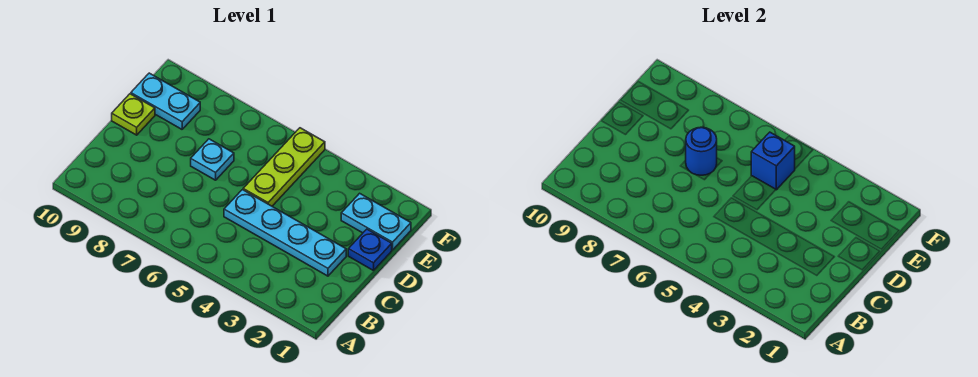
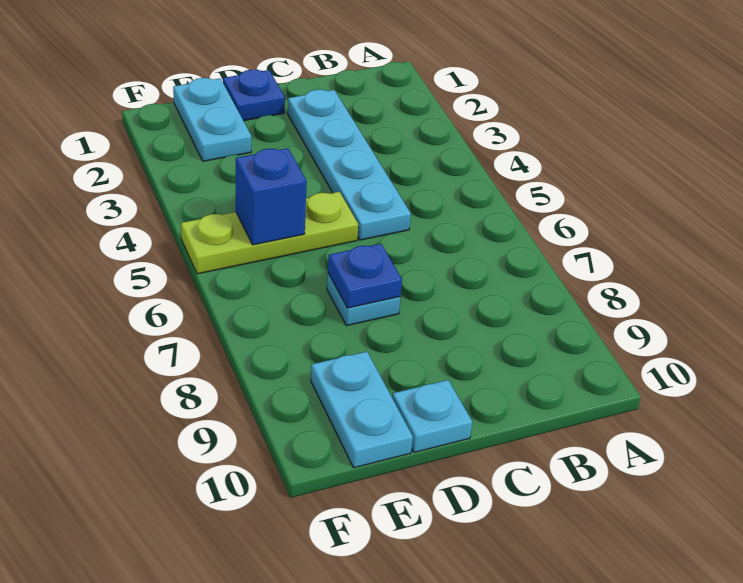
blue 1x1 round brick [686,127,717,175] -> blue 1x1 plate [328,244,402,308]
lime 1x1 plate [112,94,155,135] -> cyan 1x1 plate [392,380,472,453]

